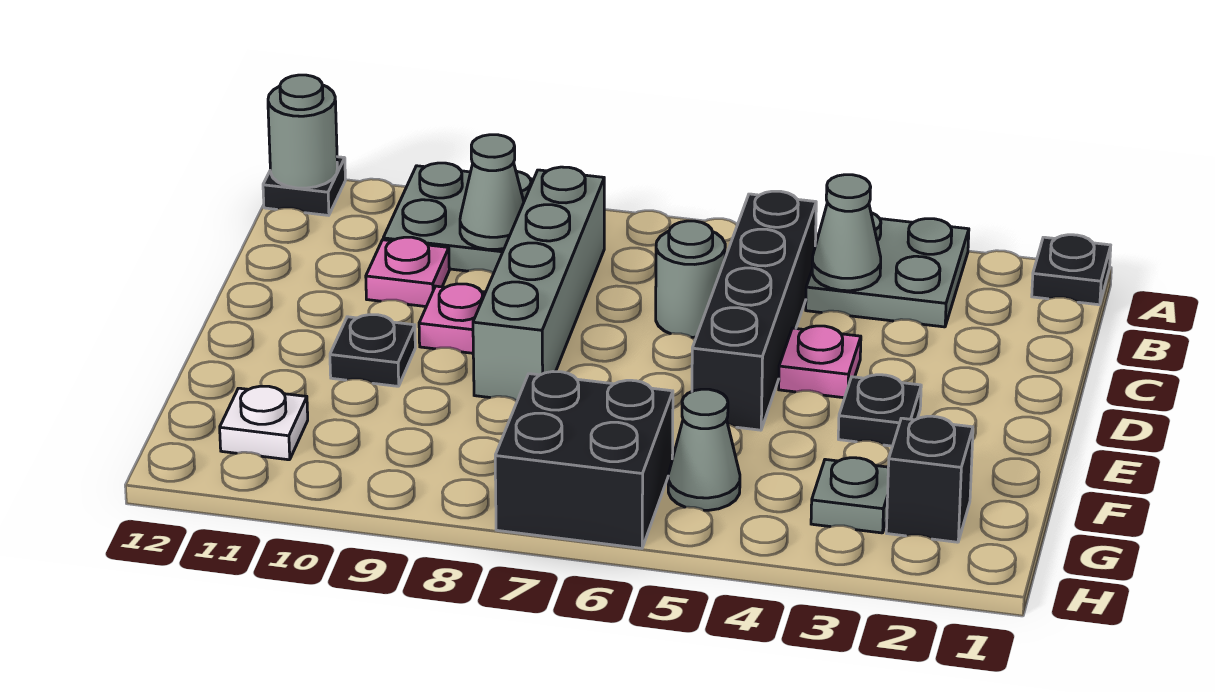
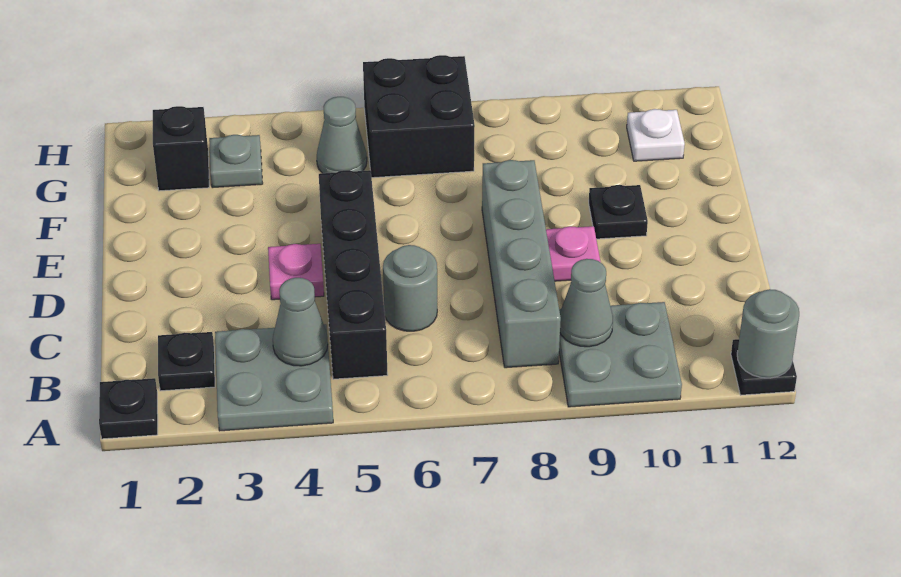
pink 1x1 plate [366,237,449,307] -> none
black 1x1 plate [838,375,921,446] -> black 1x1 plate moved to [158,332,215,391]

